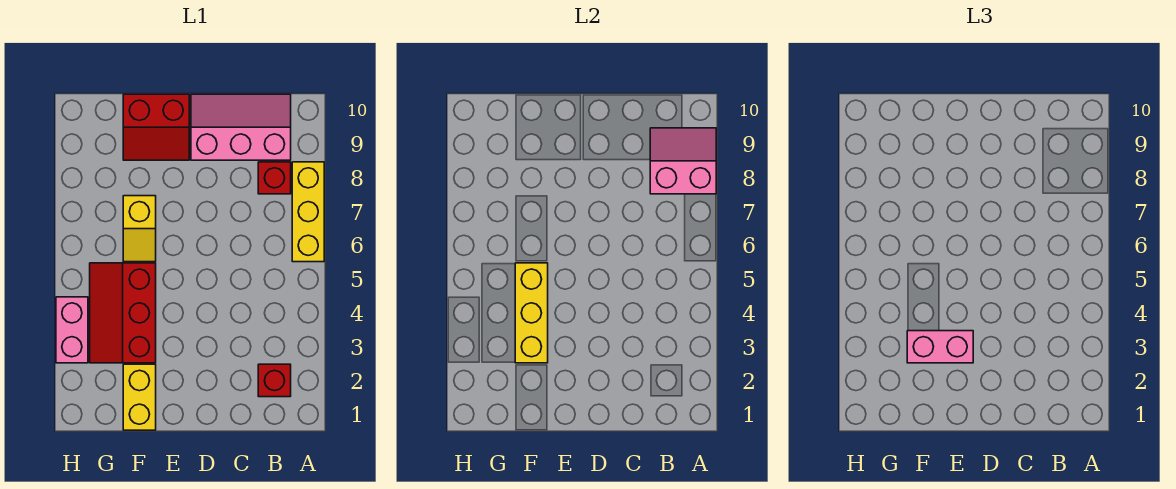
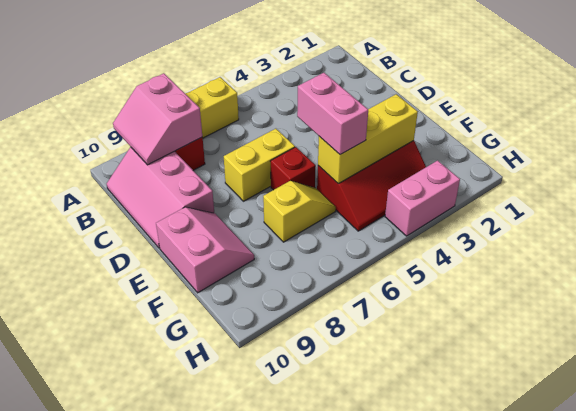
red 1x1 brick [258,364,291,397] -> red 1x1 brick moved to [270,147,316,190]
pink 1x2 brick [907,331,973,363] -> pink 1x2 brick moved to [297,73,368,155]
red 2x2 slope [123,94,189,160] -> pink 2x2 slope [156,207,254,293]
yellow 1x2 brick [123,364,156,430] -> yellow 1x2 brick moved to [224,129,295,201]

